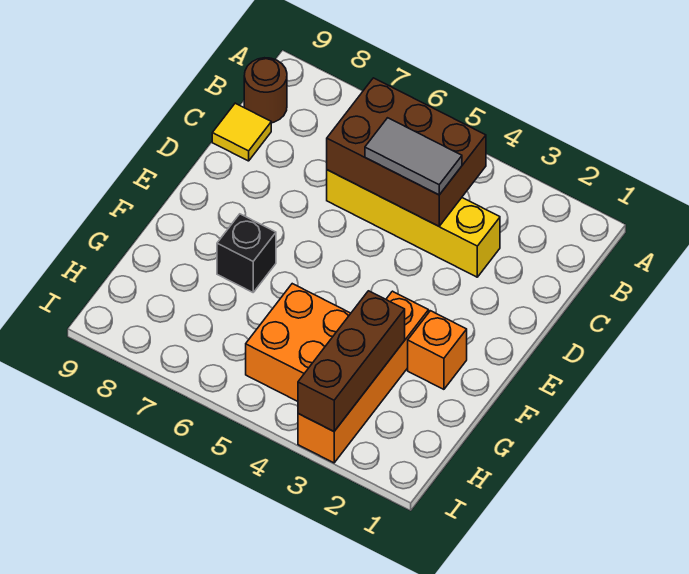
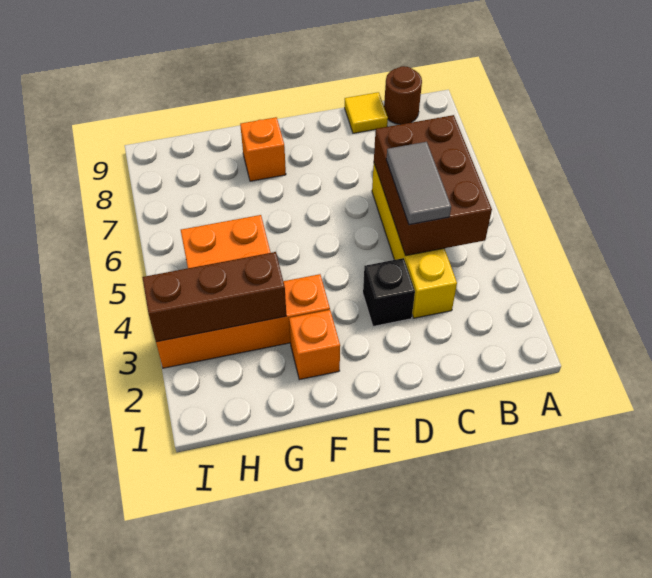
black 1x1 brick [217,214,276,292] -> black 1x1 brick moved to [363,258,415,326]
none -> orange 1x1 brick [240,117,286,181]

